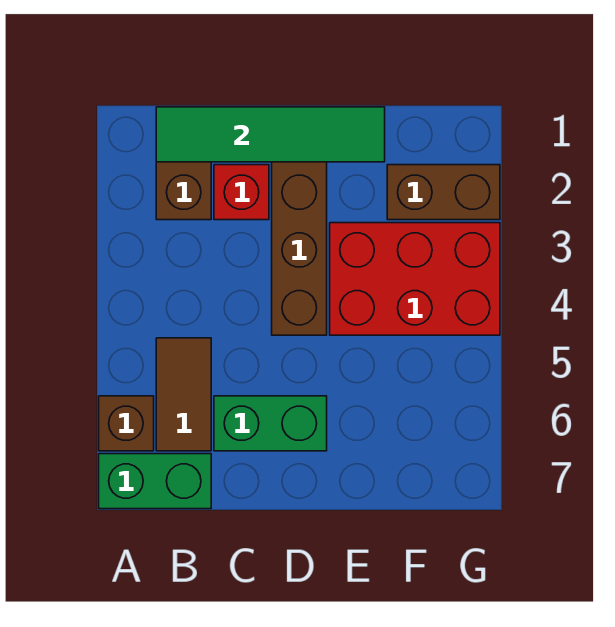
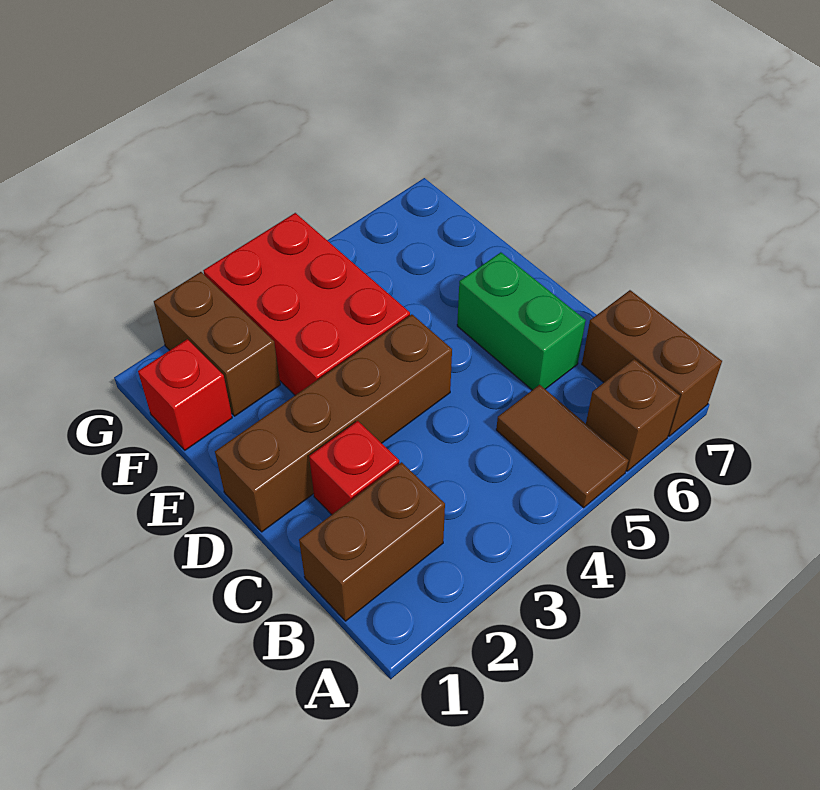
green 1x2 brick [99,454,211,509] -> brown 1x2 brick [582,290,722,436]
green 1x4 tile [156,107,385,162] -> none
brown 1x2 tile [156,338,211,451] -> brown 1x2 tile turned to [496,385,628,508]
none -> red 1x1 brick [138,339,232,450]

